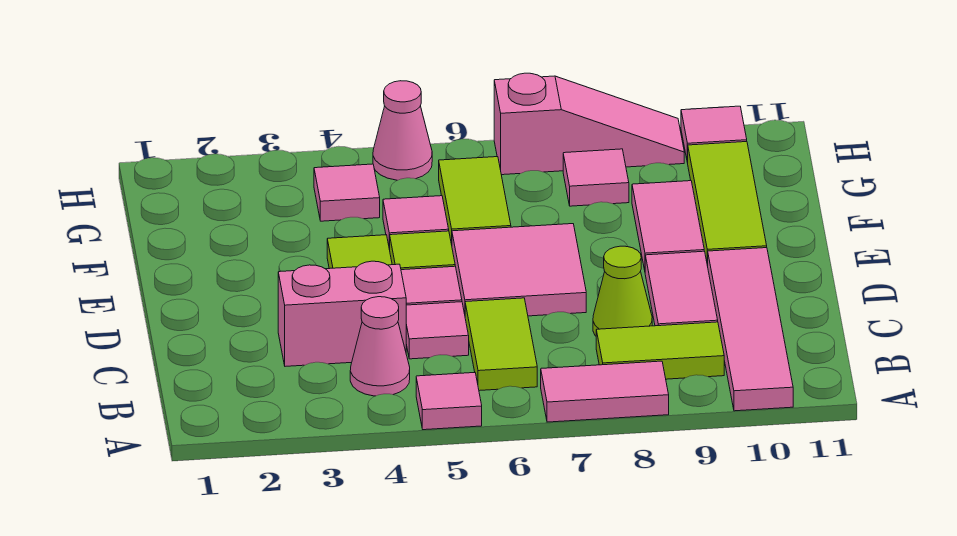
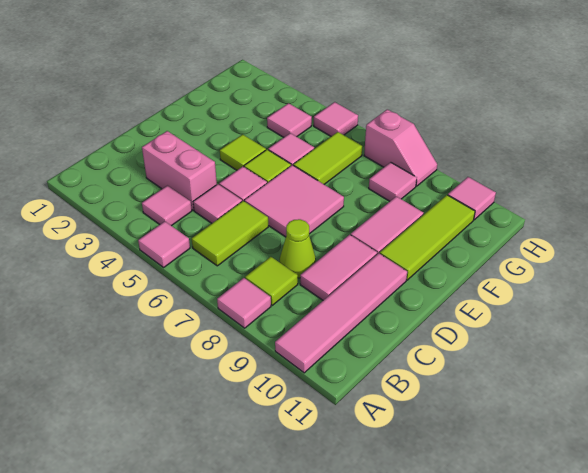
pink 1x2 tile [541,361,669,422] -> pink 1x1 tile [217,278,271,328]
pink 1x1 cone [350,297,410,396] -> pink 1x1 tile [142,186,192,226]
lime 1x2 tile [596,322,724,379] -> lime 1x1 tile [245,257,298,305]
pink 1x1 cone [373,81,432,180] -> pink 1x1 tile [314,102,358,136]
pink 1x3 slope [494,73,684,175] -> pink 1x2 slope [364,109,437,186]

